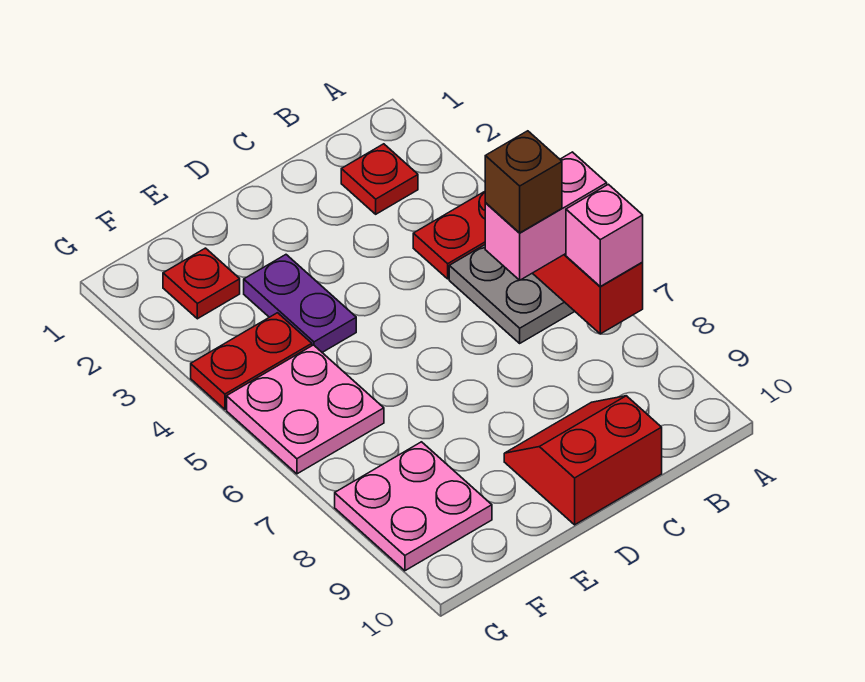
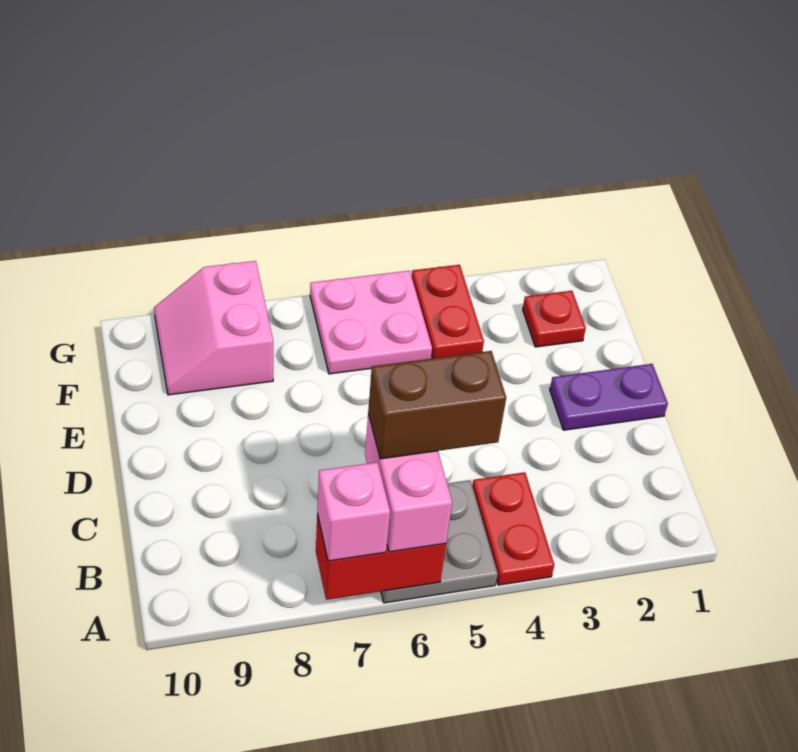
red 1x1 plate [341,144,418,214] -> none
brown 1x1 brick [485,131,562,233] -> brown 1x2 brick [368,351,506,459]
red 2x2 slope [504,396,662,525] -> none
purple 1x2 plate [244,255,356,352] -> purple 1x2 plate moved to [550,364,668,430]
pink 2x2 plate [335,442,492,571] -> pink 2x2 slope [154,261,273,395]

